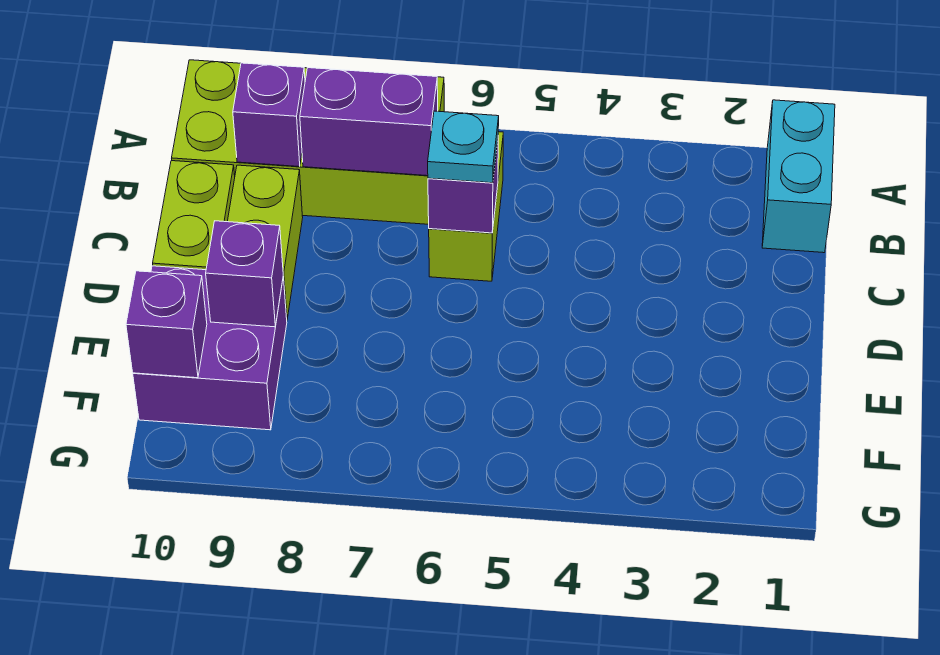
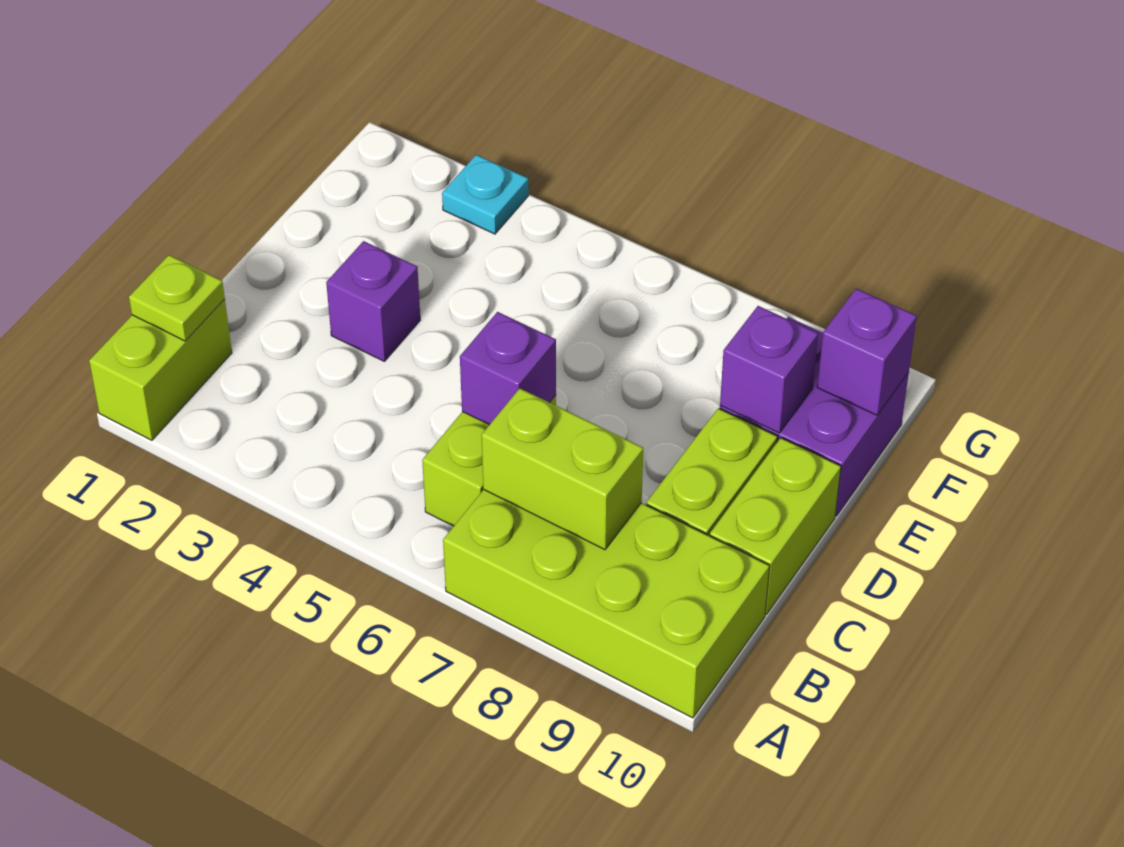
cyan 1x2 brick [762,100,835,253] -> lime 1x2 brick [89,299,232,440]
none -> lime 1x1 plate [129,255,225,341]
purple 1x2 brick [300,68,438,176] -> lime 1x2 brick [481,388,643,550]
purple 1x1 brick [233,63,305,167] -> purple 1x1 brick moved to [326,241,420,362]
cyan 1x1 plate [428,111,499,183] -> cyan 1x1 plate moved to [442,155,529,234]

